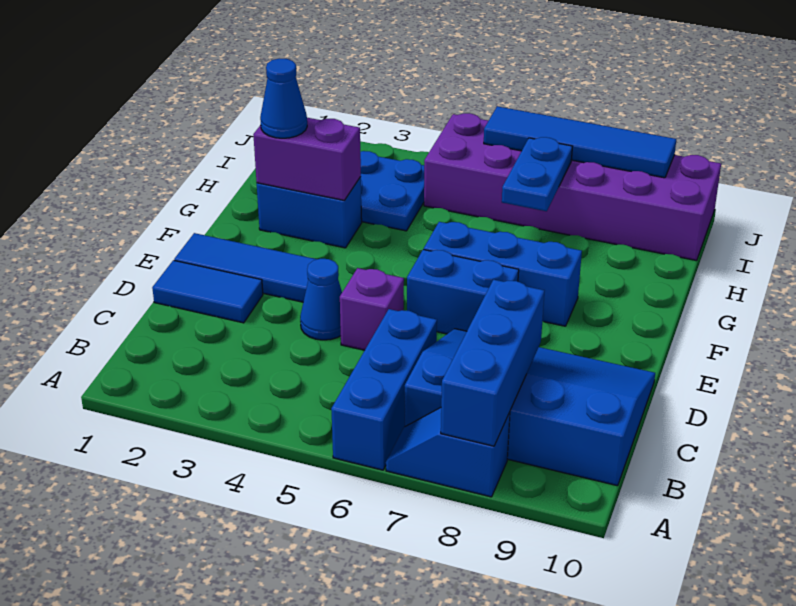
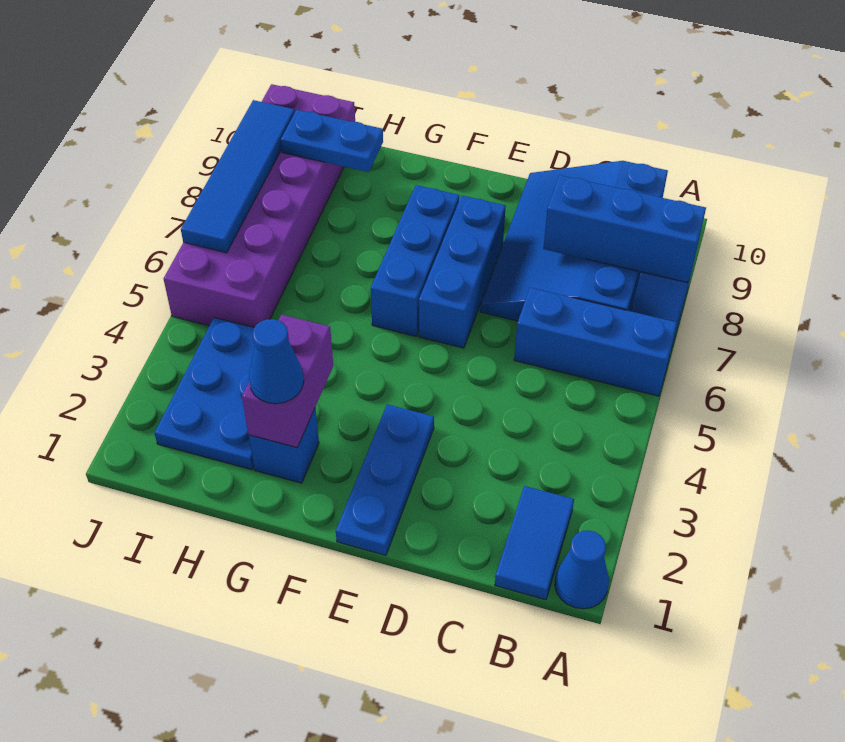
blue 1x2 tile [152,260,263,323] -> blue 1x2 tile moved to [495,486,574,600]
blue 1x1 cone [300,259,342,340] -> blue 1x1 cone moved to [555,531,609,609]
purple 1x1 brick [340,268,404,350] -> none
blue 1x3 tile [174,233,317,302] -> blue 1x3 plate [336,404,434,555]
blue 1x2 brick [407,249,519,334] -> blue 1x3 brick [419,196,506,348]
blue 1x2 brick [257,177,362,248] -> blue 1x1 brick [249,408,319,483]
blue 1x2 plate [502,137,572,211] -> blue 1x2 plate moved to [281,110,383,172]

